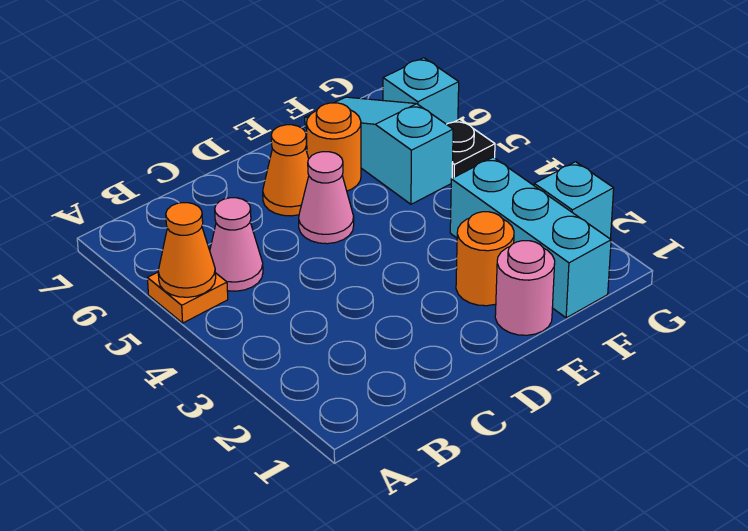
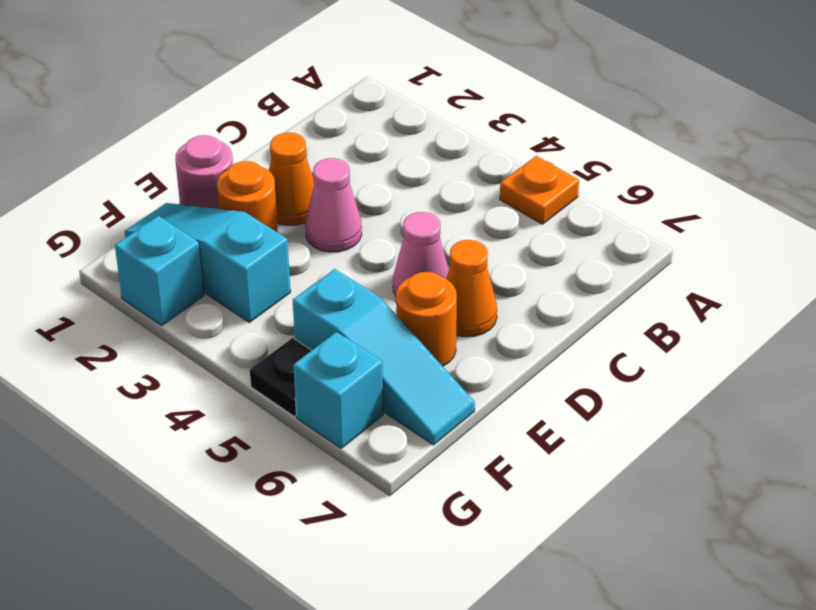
orange 1x1 cone [158,203,216,297] -> orange 1x1 cone moved to [269,132,314,225]
pink 1x1 cone [210,198,263,291] -> pink 1x1 cone moved to [305,158,362,252]
cyan 1x3 brick [450,157,611,318] -> cyan 1x3 slope [125,203,291,322]

